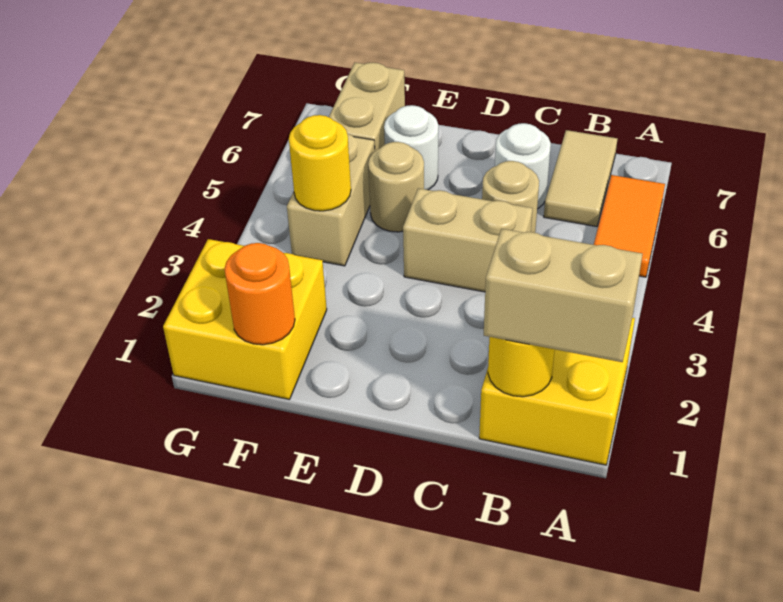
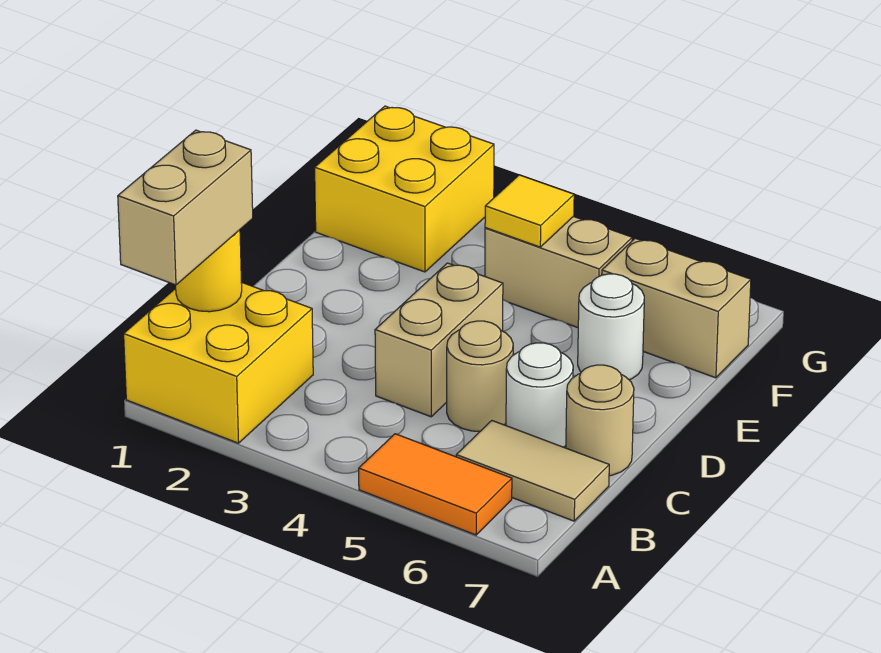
tan 1x1 round brick [368,142,424,232] -> tan 1x1 round brick moved to [566,365,634,476]
orange 1x1 round brick [224,243,295,345] -> none
yellow 1x1 round brick [289,115,351,211] -> yellow 1x1 tile [485,175,574,247]

